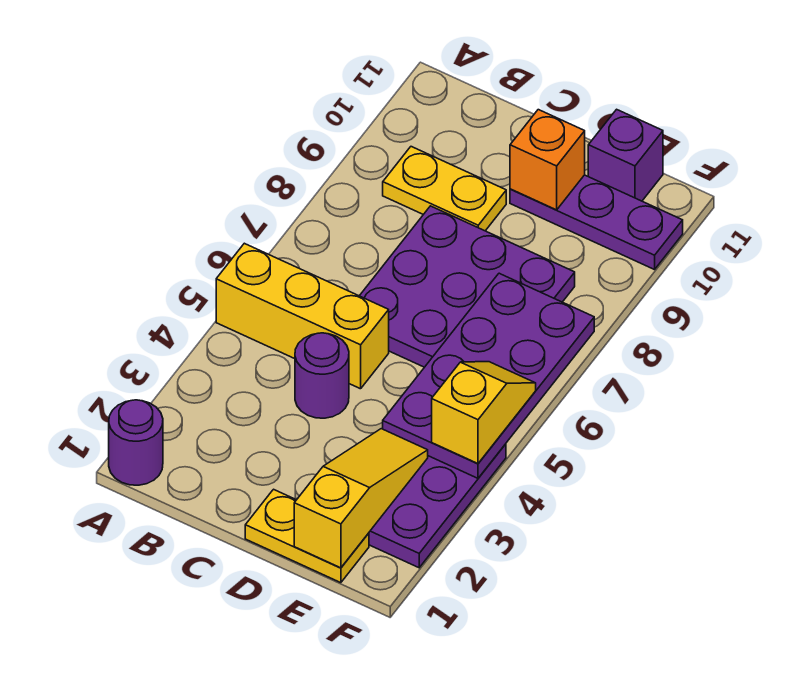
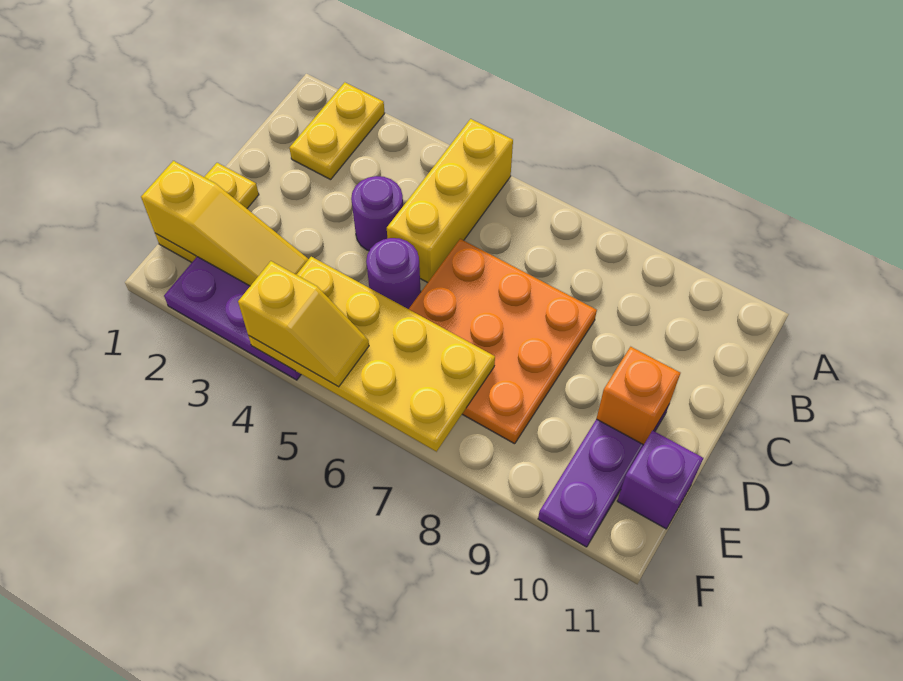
purple 1x1 round brick [109,400,163,485] -> purple 1x1 round brick moved to [366,238,421,309]
yellow 1x2 plate [383,147,506,231] -> yellow 1x2 plate moved to [290,82,385,180]
purple 3x3 plate [360,206,575,367] -> orange 3x3 plate [409,239,597,444]
purple 2x4 plate [383,273,594,478] -> yellow 2x4 plate [248,257,495,452]

